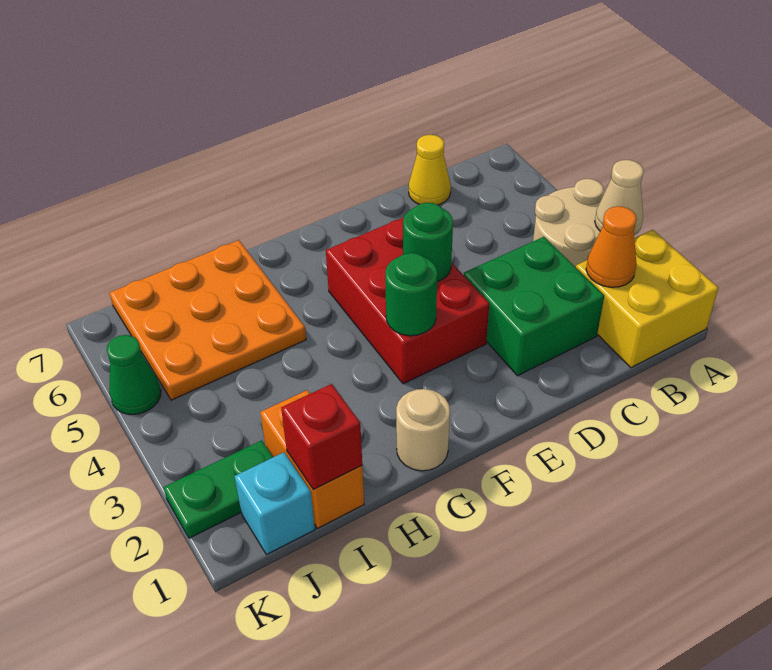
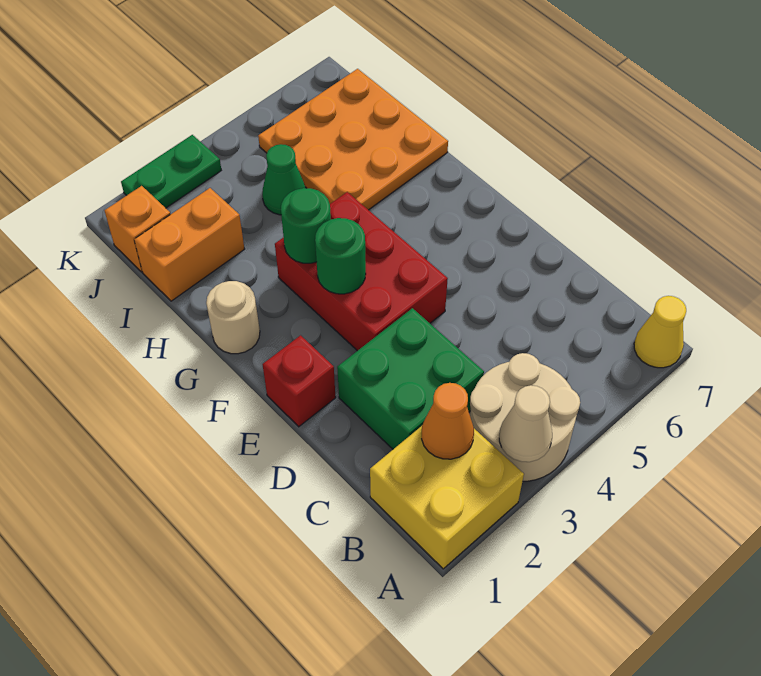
yellow 1x1 cone [409,135,451,205] -> yellow 1x1 cone moved to [634,296,686,368]
red 2x3 brick [326,217,489,384] -> red 2x3 brick turned to [275,192,448,351]
green 1x1 round brick [403,203,453,281] -> green 1x1 round brick moved to [281,188,331,263]
red 1x1 brick [281,384,362,489] -> red 1x1 brick moved to [263,335,336,427]
cyan 1x1 brick [235,452,315,555] -> orange 1x1 brick [104,186,171,272]
green 1x2 plate [163,440,273,538] -> green 1x2 plate turned to [121,135,221,208]
green 1x1 cone [106,335,161,415] -> green 1x1 cone moved to [262,144,306,215]

